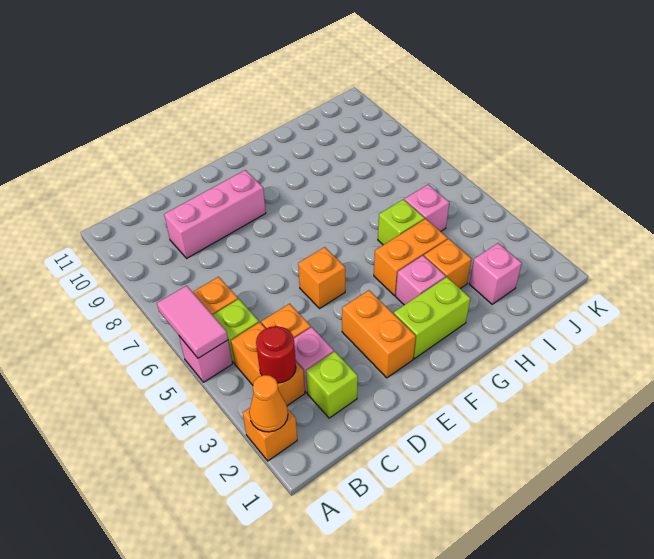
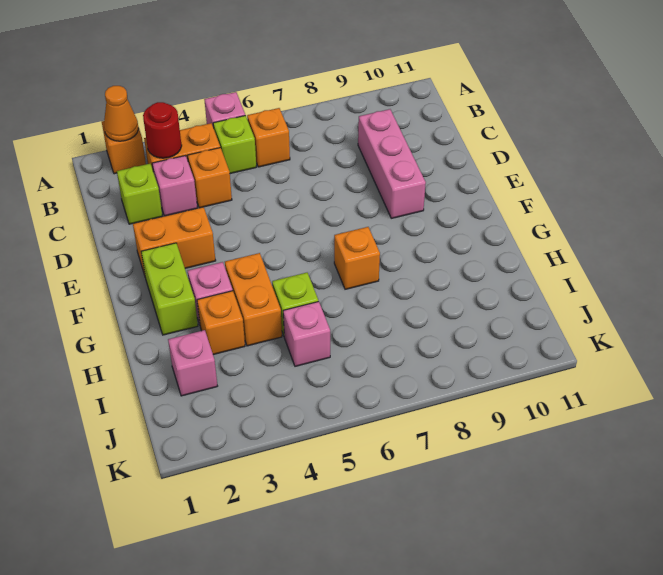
pink 1x2 tile [157,286,228,358] -> none
orange 1x1 brick [298,247,345,308] -> orange 1x1 brick moved to [334,227,380,289]

